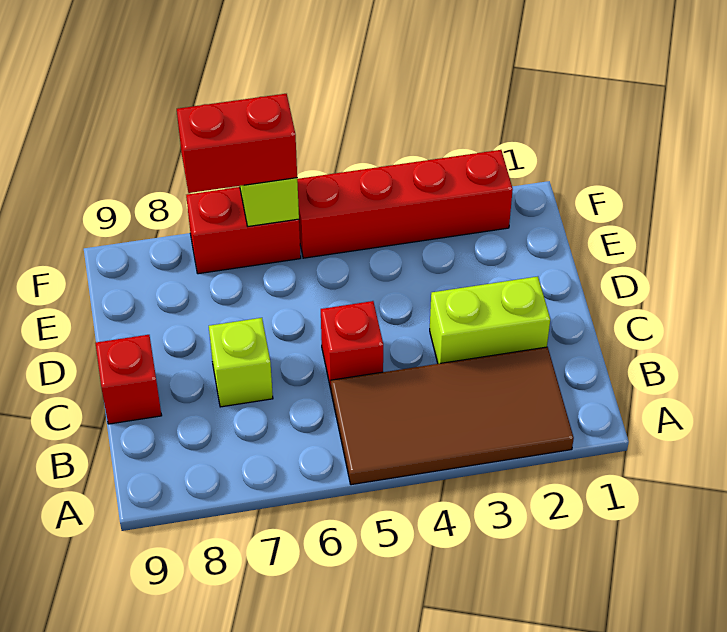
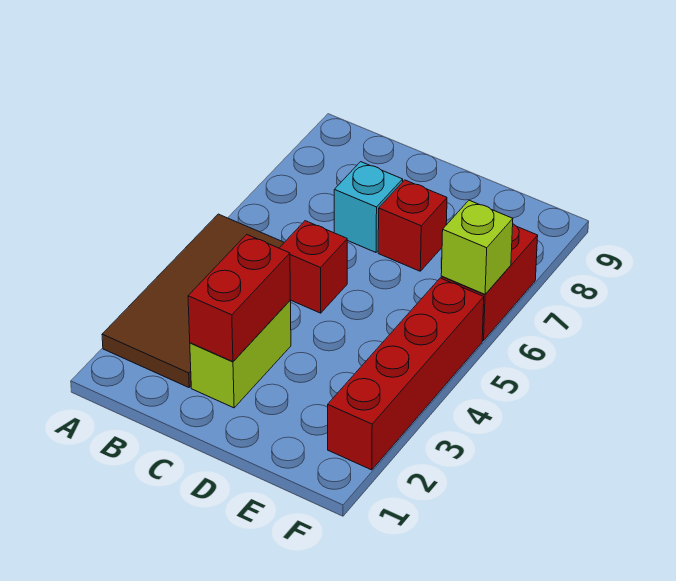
lime 1x1 brick [209,318,273,407] -> cyan 1x1 brick [334,162,403,252]
red 1x1 brick [95,335,162,424] -> red 1x1 brick moved to [378,180,447,271]
red 1x2 brick [177,94,297,193] -> red 1x2 brick moved to [188,235,290,362]

